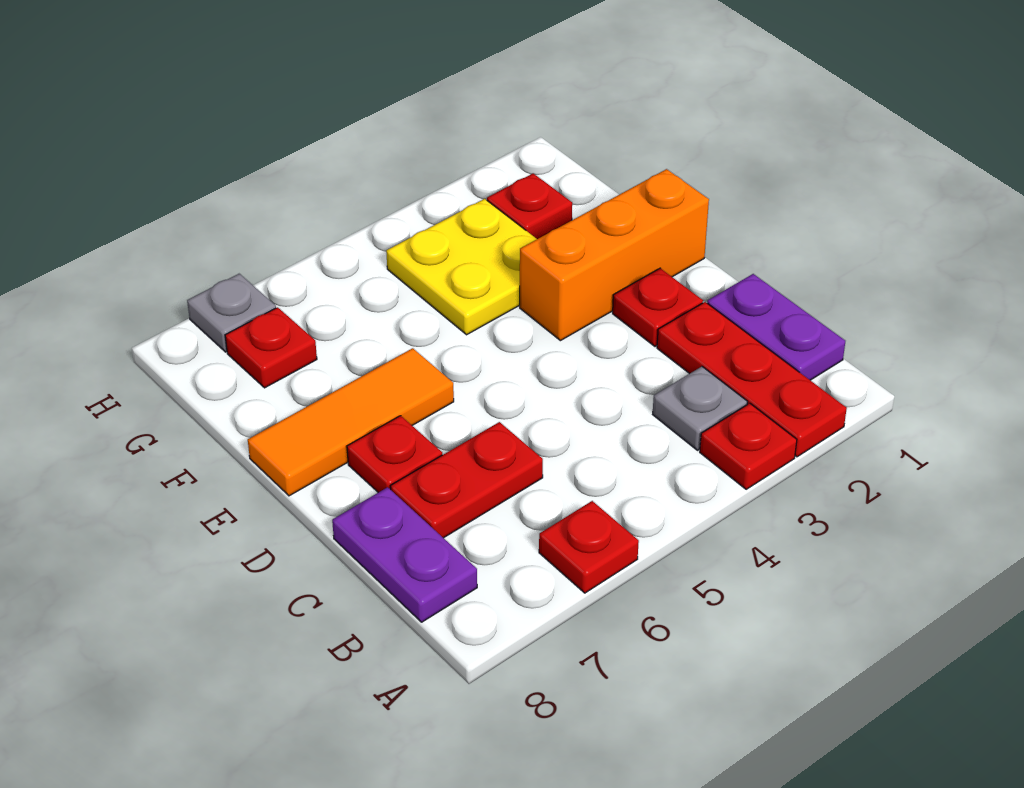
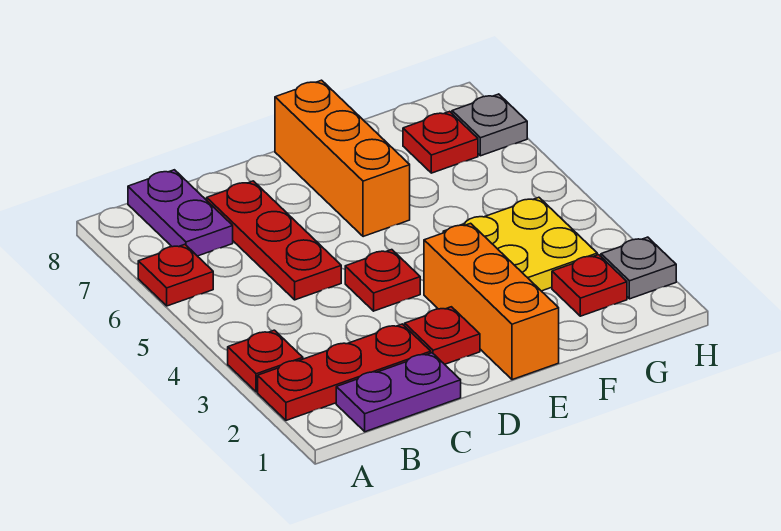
grey 1x1 plate [653,367,747,450] -> grey 1x1 plate moved to [601,237,676,299]
purple 1x2 plate [332,487,477,622] -> purple 1x2 plate turned to [128,170,233,256]
red 1x2 plate [391,422,543,538] -> red 1x3 plate [207,181,341,300]
red 1x1 plate [347,416,442,493] -> red 1x1 plate moved to [345,250,420,311]
orange 1x3 tile [248,348,454,496] -> orange 1x3 brick [275,80,410,237]

